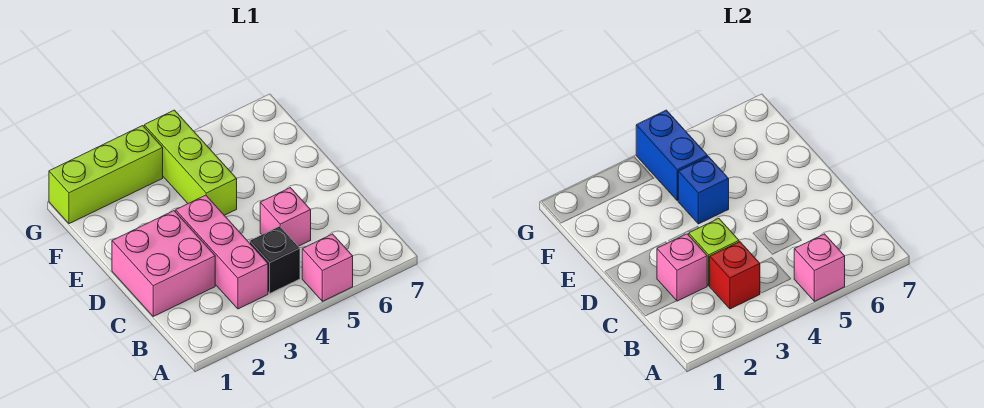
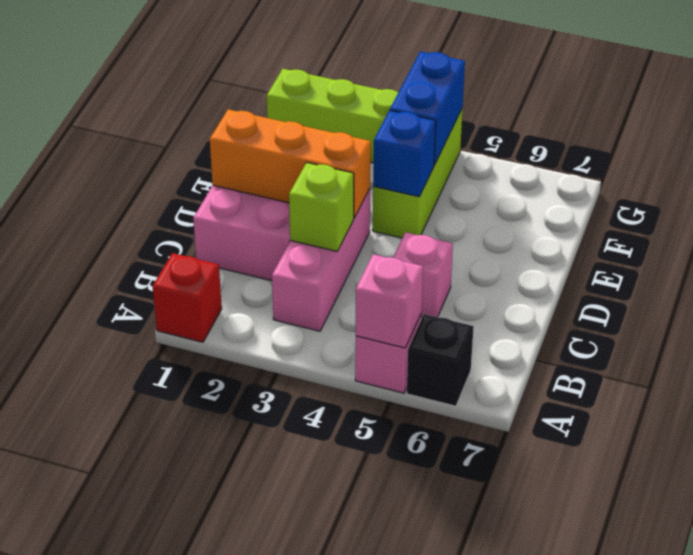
red 1x1 brick [709,242,760,309] -> red 1x1 brick moved to [153,253,222,342]
black 1x1 brick [250,226,300,293] -> black 1x1 brick moved to [407,314,474,406]
pink 1x1 brick [657,234,707,301] -> none
none -> orange 1x3 brick [210,109,371,218]

